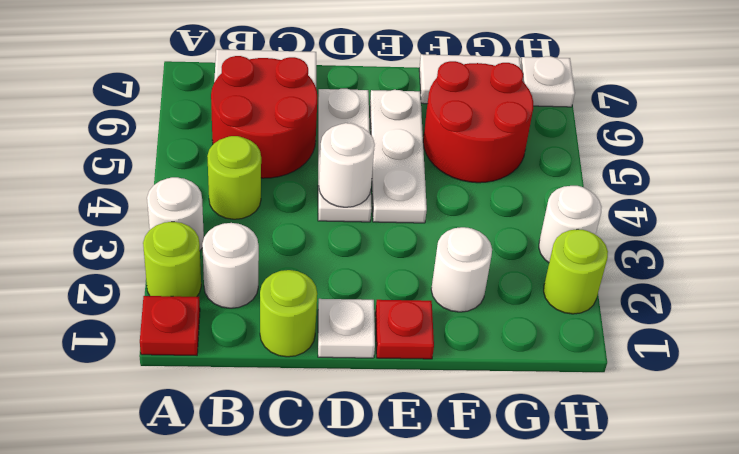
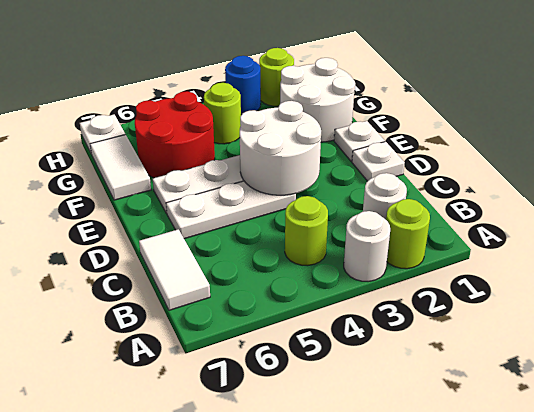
red 1x1 plate [140,296,200,355] -> none
red 2x2 round brick [211,56,317,178] -> none
lime 1x1 round brick [260,270,317,357] -> lime 1x1 round brick moved to [204,83,241,144]
white 1x1 round brick [319,123,375,207] -> white 2x2 round brick [240,101,321,195]
red 1x1 plate [375,300,434,359] -> white 1x1 plate [334,121,385,162]
white 1x1 round brick [431,227,492,312] -> white 2x2 round brick [280,58,355,142]
white 1x1 round brick [539,186,602,262] -> blue 1x1 round brick [225,56,261,115]

